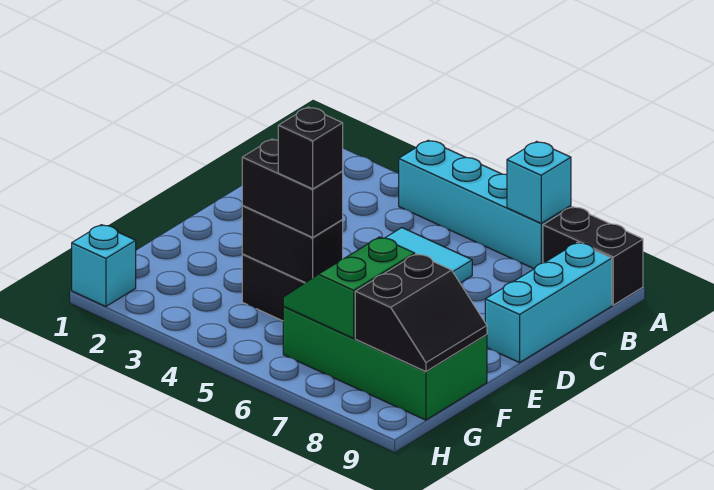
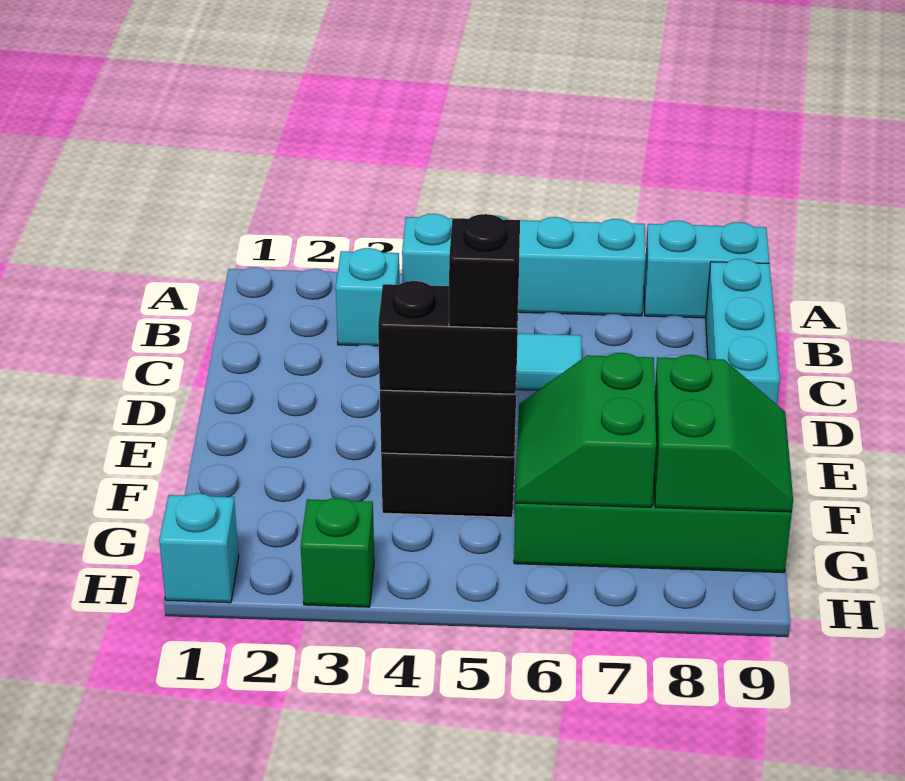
cyan 1x1 brick [507,142,571,223] -> cyan 1x1 brick moved to [336,248,399,346]
black 1x2 brick [543,207,643,305] -> cyan 1x2 brick [644,220,769,318]
black 2x2 slope [355,254,487,372] -> green 2x2 slope [654,355,793,512]
none -> green 1x1 brick [301,498,374,607]

